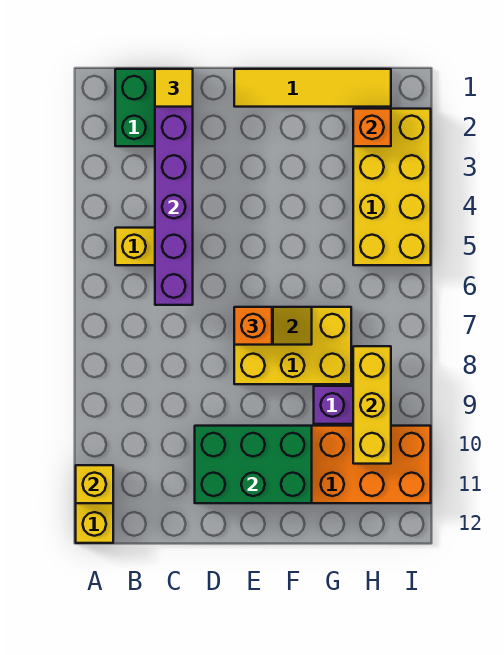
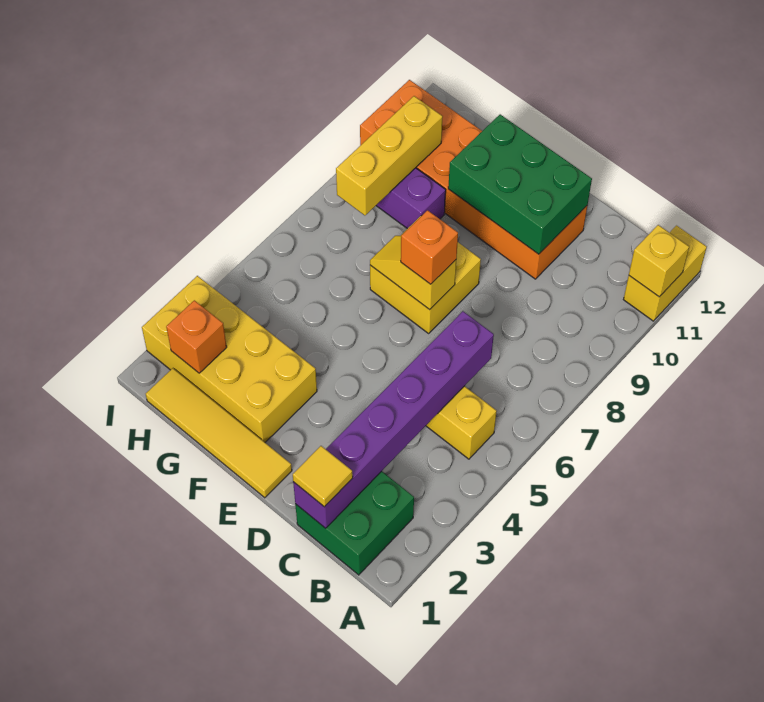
yellow 2x3 brick [234,307,351,384] -> yellow 2x2 brick [370,216,481,333]
yellow 2x4 brick [353,109,431,265] -> yellow 2x4 brick turned to [142,276,317,442]

